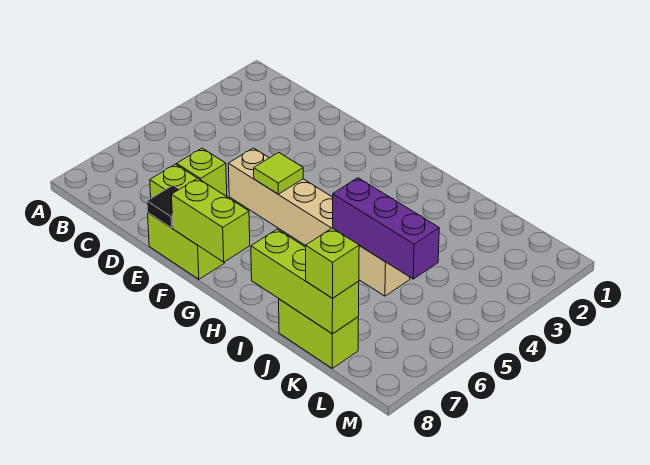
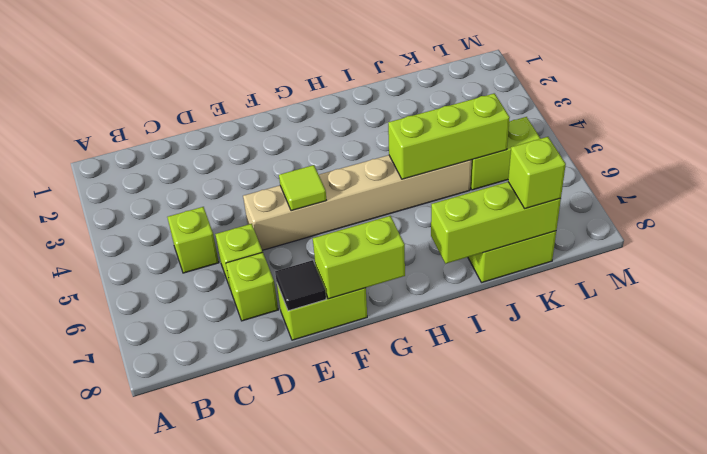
none -> lime 1x1 brick [167,207,219,273]
purple 1x3 brick [333,178,439,279] -> lime 1x3 brick [388,93,510,179]
none -> lime 1x2 brick [470,117,541,190]

